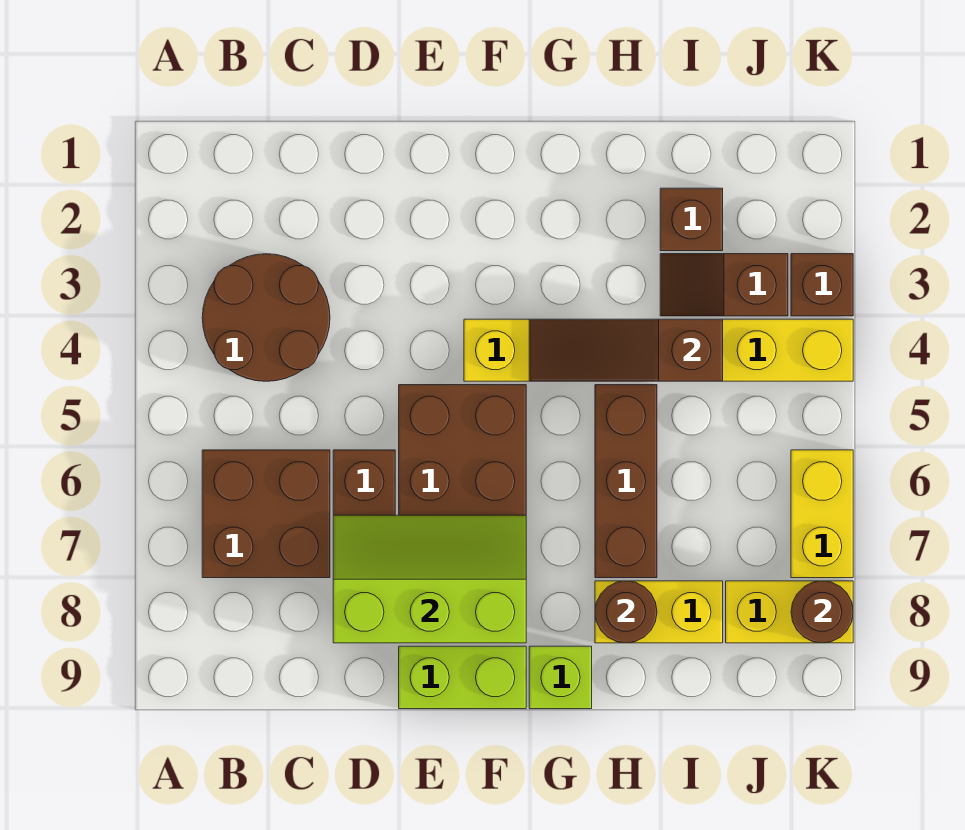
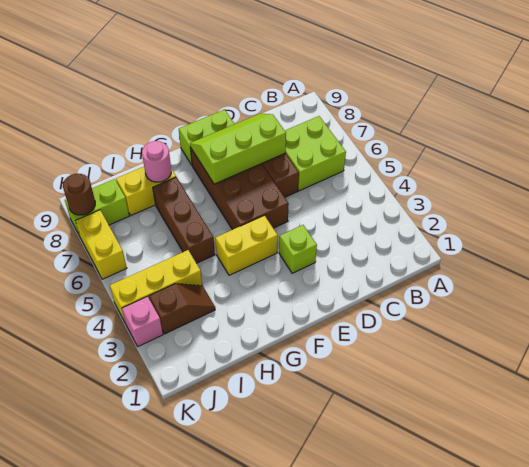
brown 2x2 round brick [202,254,330,381] -> none
brown 2x2 brick [202,450,330,578] -> lime 2x2 brick [285,116,346,191]
lime 2x3 slope [333,515,526,643] -> lime 2x3 slope turned to [190,114,286,184]
brown 1x3 slope [529,319,723,381] -> none
lime 1x1 brick [529,646,592,709] -> lime 1x1 brick moved to [279,225,317,273]
brown 1x1 round brick [595,581,657,643] -> pink 1x1 round brick [142,141,171,182]
brown 1x1 brick [660,188,723,251] -> none
yellow 1x2 brick [726,581,853,643] -> lime 1x2 brick [65,179,129,236]
brown 1x1 brick [791,254,853,316] -> pink 1x1 brick [122,296,163,346]

